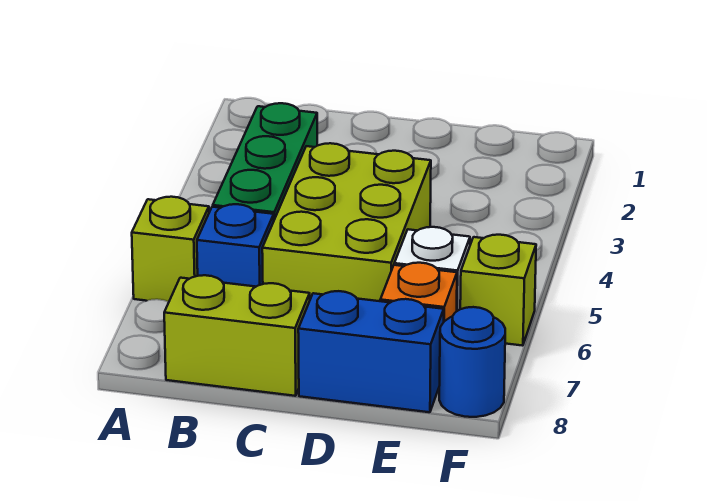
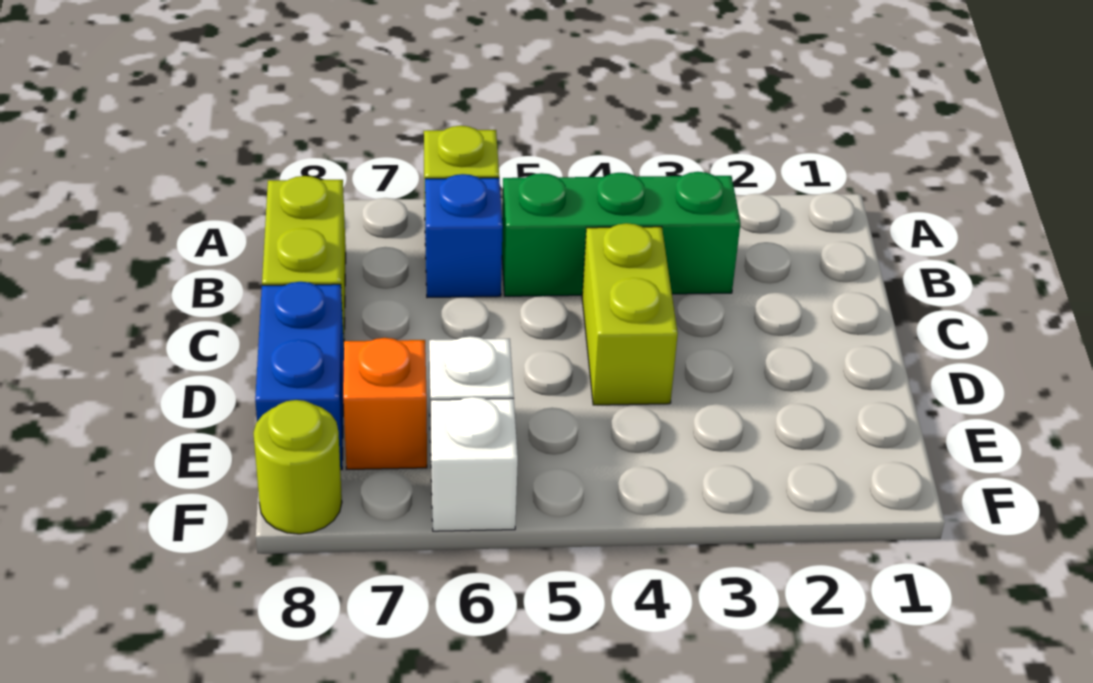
lime 2x3 brick [262,143,431,301] -> lime 1x2 brick [582,223,678,405]
lime 1x1 brick [460,235,536,346] -> white 1x1 brick [431,397,518,531]
blue 1x1 round brick [439,307,505,417] -> lime 1x1 round brick [253,400,342,534]

